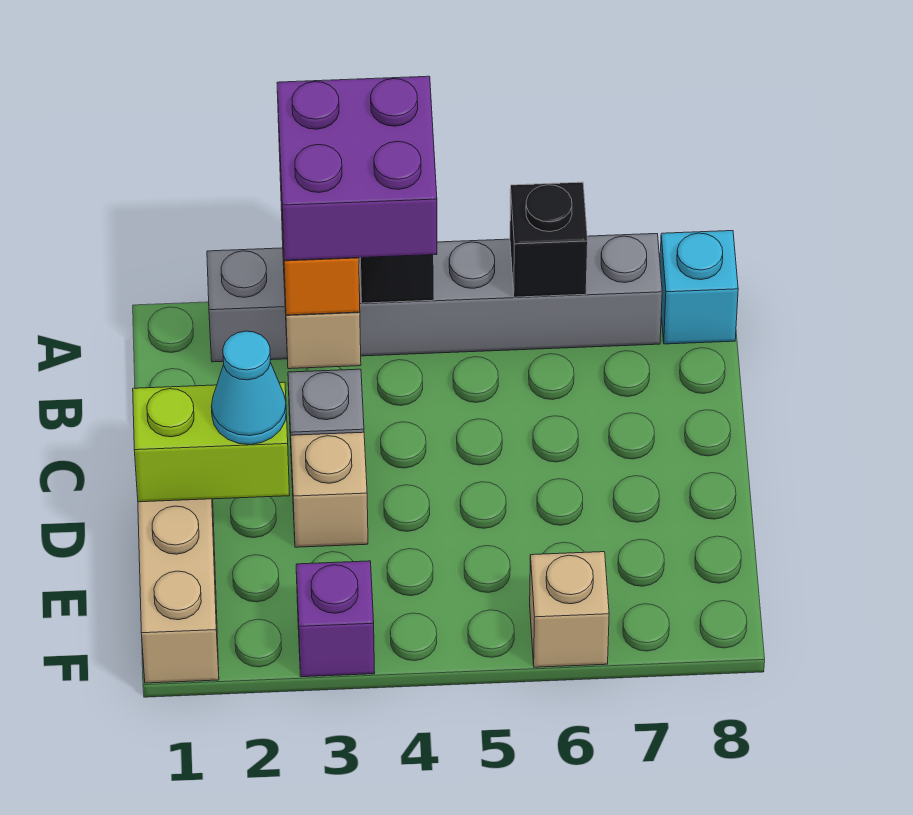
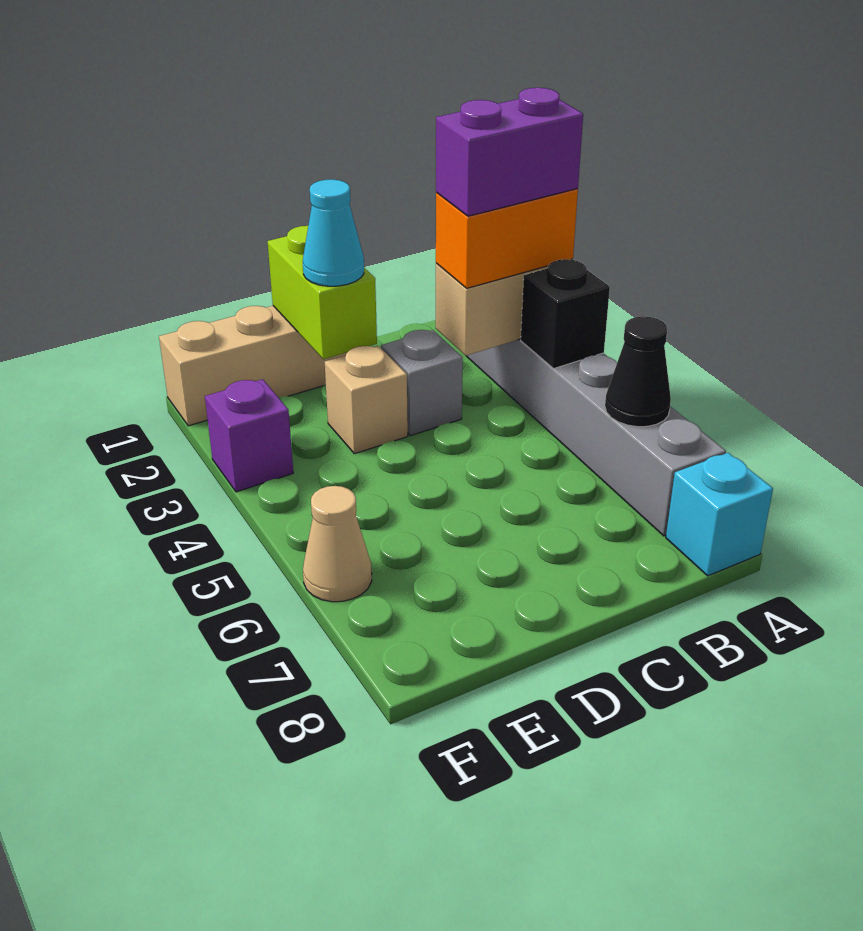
purple 2x2 brick [277,76,437,260] -> purple 1x2 brick [436,88,583,216]
black 1x1 brick [510,182,588,297] -> black 1x1 cone [605,316,671,427]
tan 1x1 brick [530,552,609,667] -> tan 1x1 cone [303,486,372,602]

